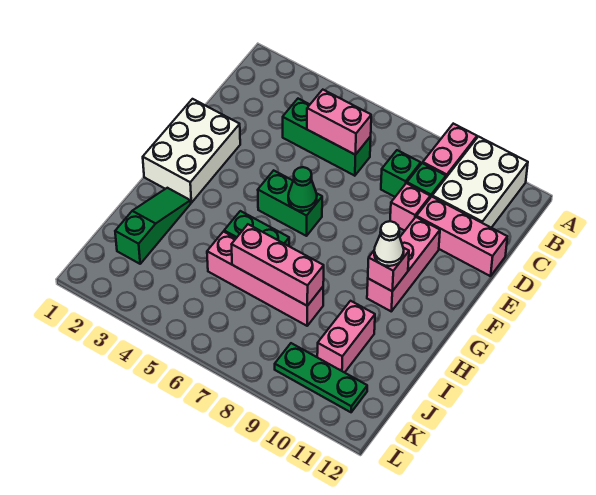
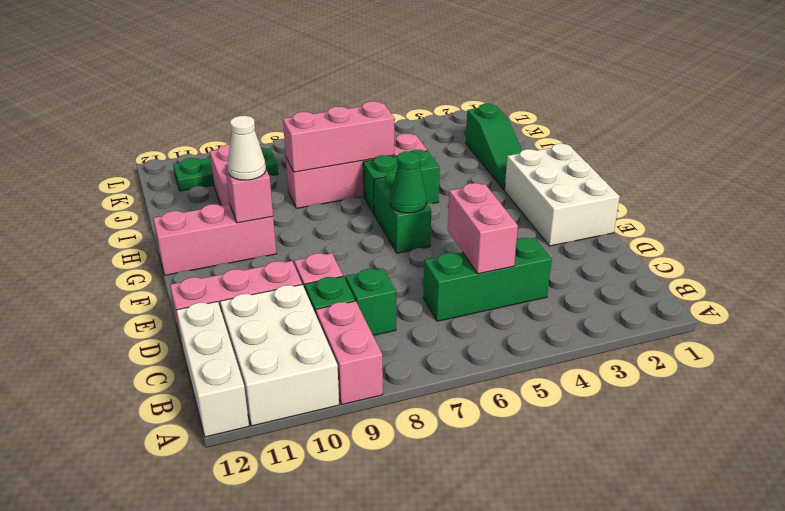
none -> white 1x3 brick [176,302,249,437]
pink 1x2 brick [307,90,371,155] -> pink 1x2 brick turned to [448,183,518,274]
pink 1x3 brick [367,217,440,311] -> pink 1x3 brick turned to [153,204,276,275]
green 1x2 brick [258,170,322,236] -> green 1x2 brick turned to [374,173,431,253]

